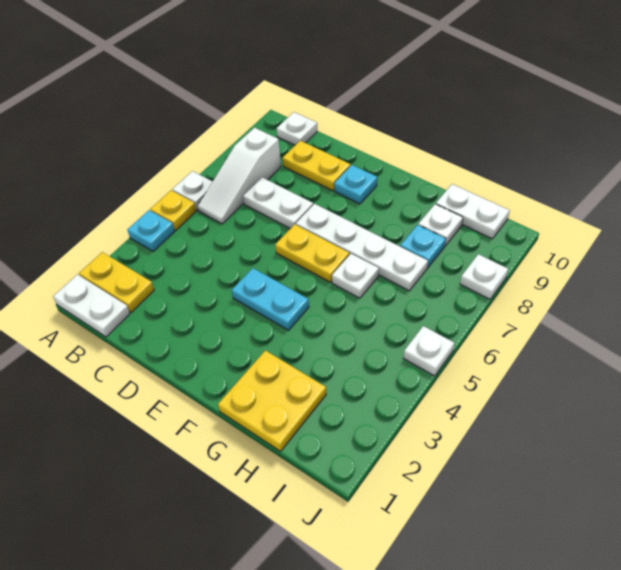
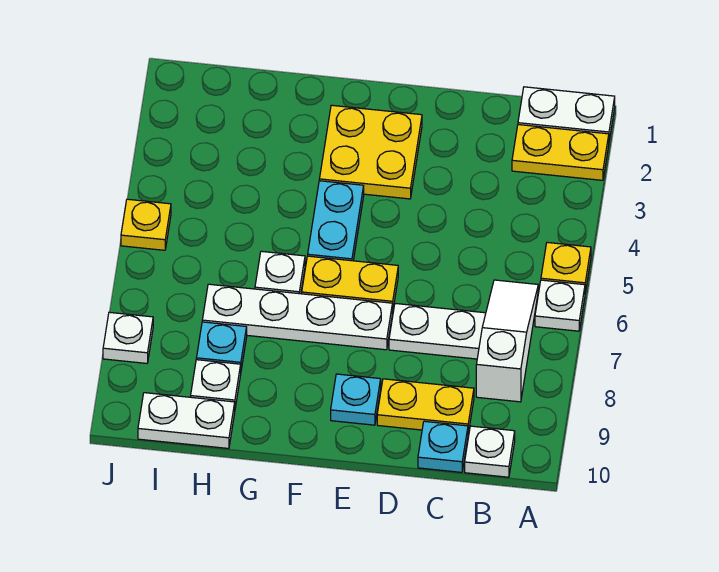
cyan 1x1 plate [127,210,175,251] -> cyan 1x1 plate moved to [418,421,468,472]
cyan 1x2 plate [232,268,309,330] -> cyan 1x2 plate turned to [308,181,364,261]
yellow 2x2 plate [218,350,326,451] -> yellow 2x2 plate moved to [319,105,422,199]
white 1x1 plate [404,326,454,376] -> yellow 1x1 plate [121,199,171,250]

